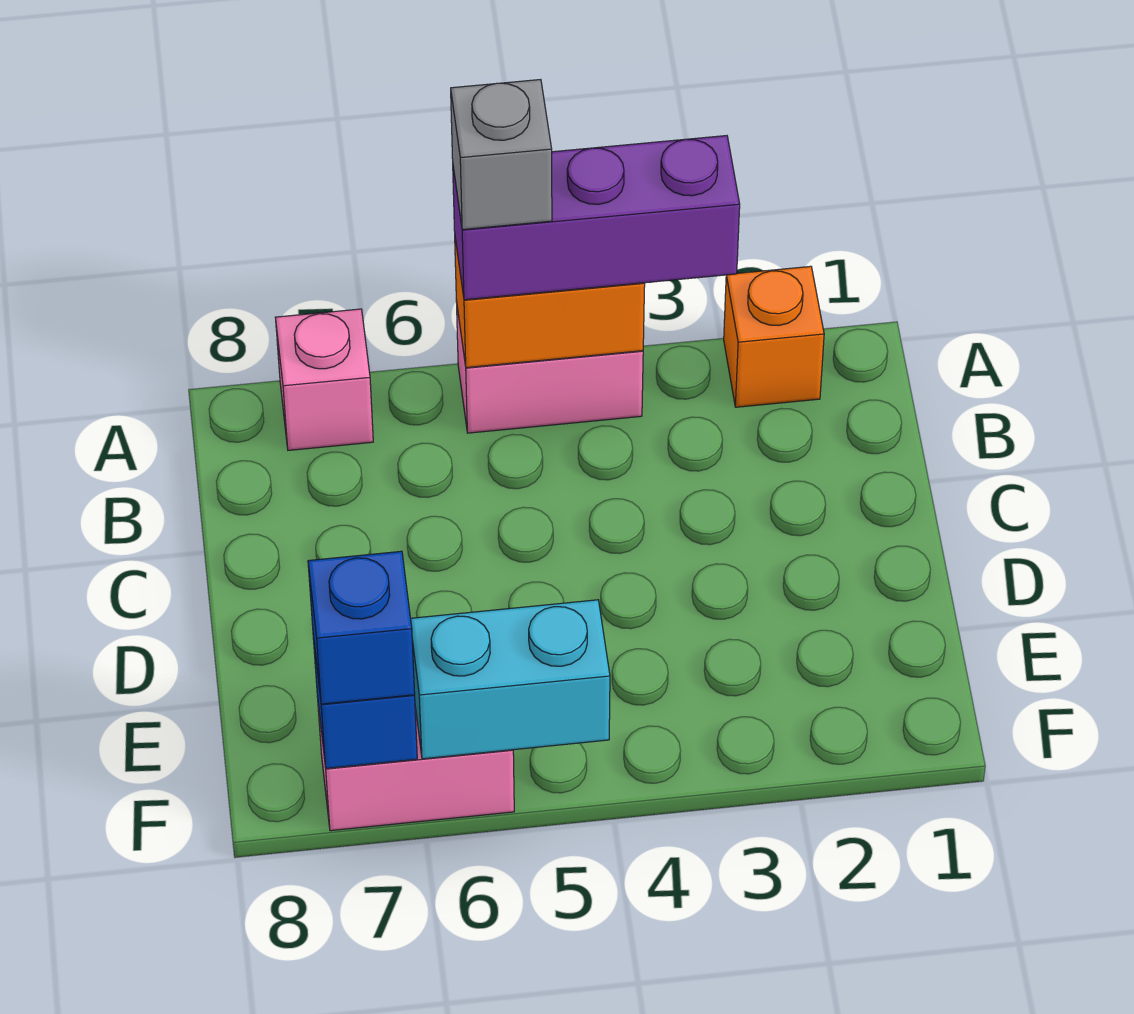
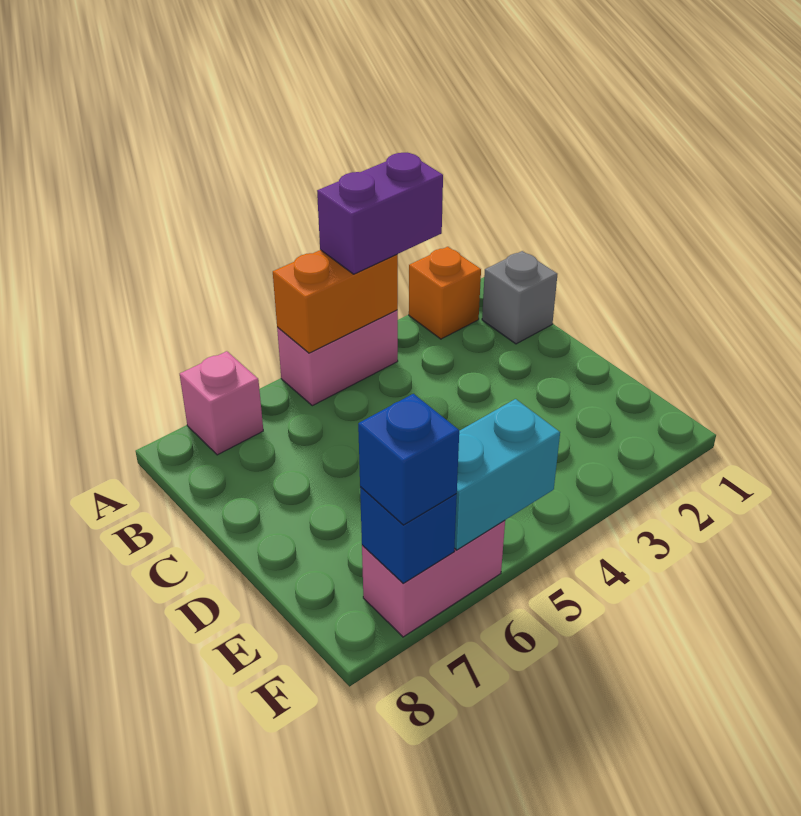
purple 1x3 brick [453,136,740,300] -> purple 1x2 brick [317,153,443,274]
grey 1x1 brick [451,80,552,230] -> grey 1x1 brick moved to [482,251,557,344]

